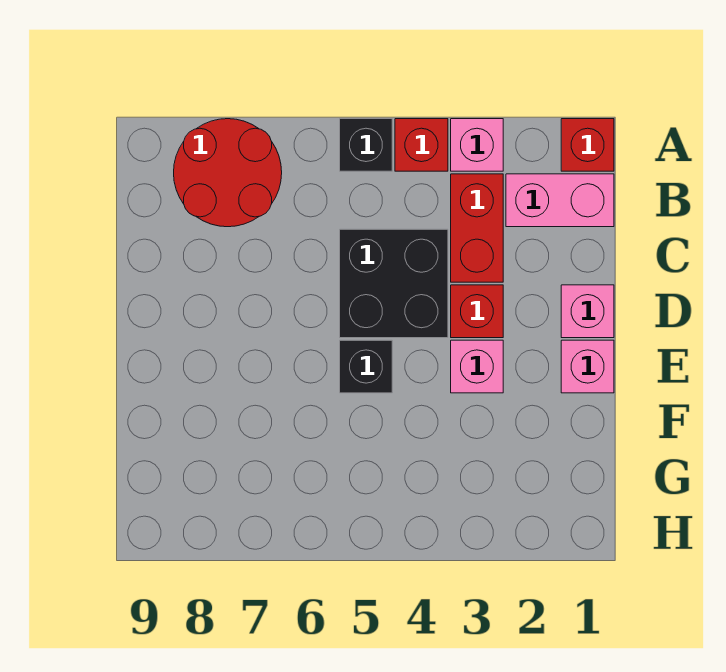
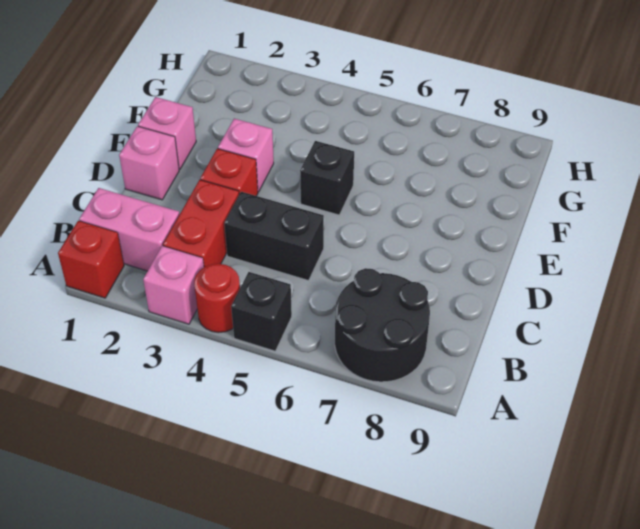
red 1x1 brick [395,119,448,171] -> red 1x1 round brick [194,264,240,333]
red 2x2 round brick [174,119,282,227] -> black 2x2 round brick [335,268,430,382]
black 2x2 brick [340,229,448,338] -> black 1x2 brick [224,192,324,280]

